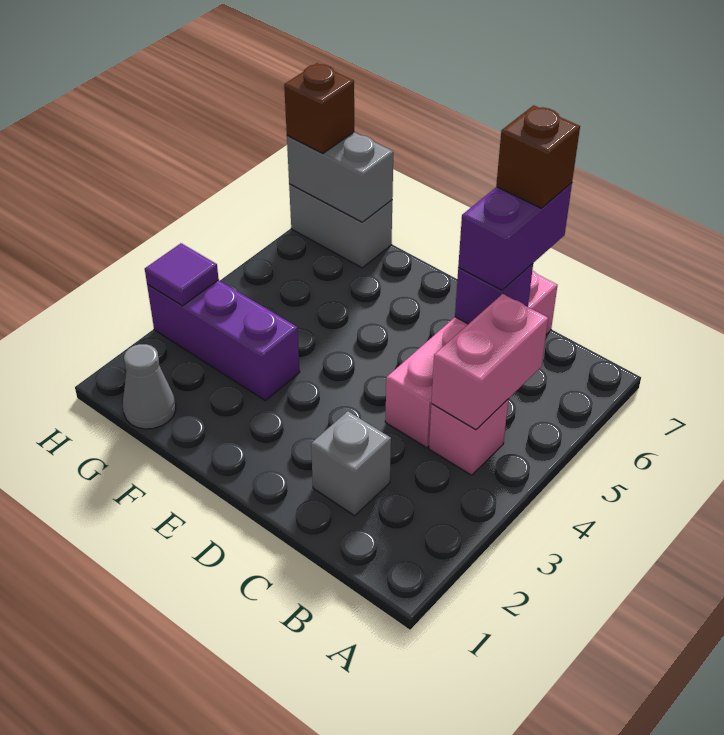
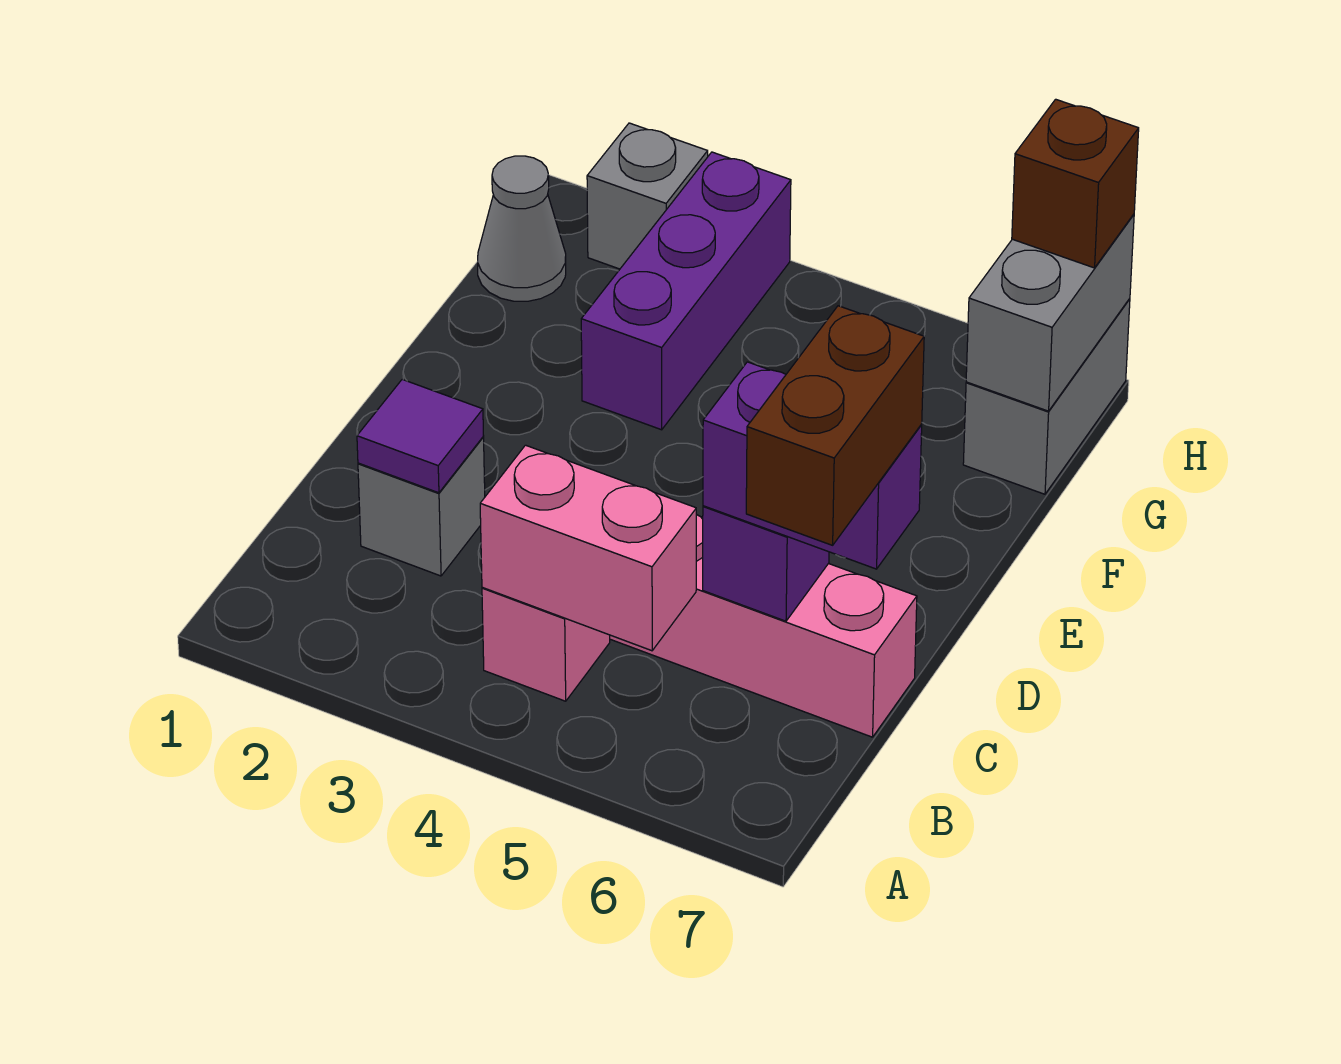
brown 1x1 brick [496,105,580,208] -> brown 1x2 brick [746,306,924,545]
none -> grey 1x1 brick [587,123,708,269]
purple 1x1 tile [145,243,219,306] -> purple 1x1 tile moved to [357,379,484,493]

